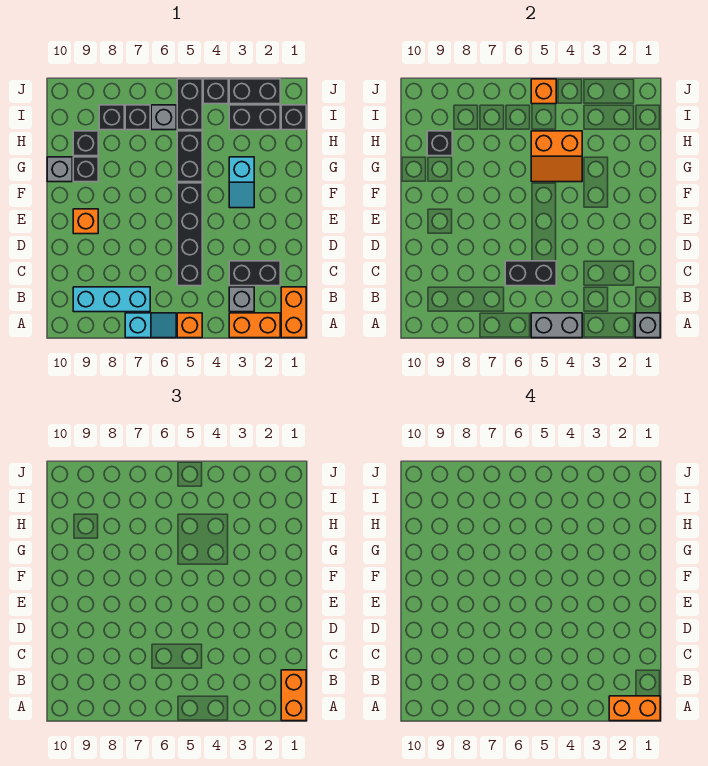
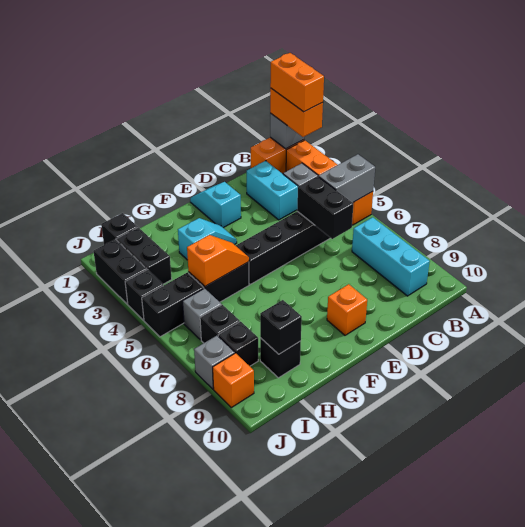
orange 1x2 brick [281,670,306,721] -> orange 1x2 brick turned to [270,88,323,137]
grey 1x2 brick [531,313,582,338] -> grey 1x2 brick turned to [318,154,375,203]
cyan 1x2 slope [125,313,176,338] -> cyan 1x2 slope moved to [190,182,241,228]
black 1x2 brick [229,261,280,286] -> cyan 1x2 brick [247,161,298,220]
orange 2x2 slope [531,131,582,182] -> orange 1x2 slope [187,235,249,286]
black 1x1 brick [73,157,98,182] -> none
grey 1x1 brick [47,157,72,182] -> grey 1x1 brick moved to [194,336,235,389]
orange 1x1 brick [531,79,556,104] -> orange 1x1 brick moved to [213,353,254,408]

